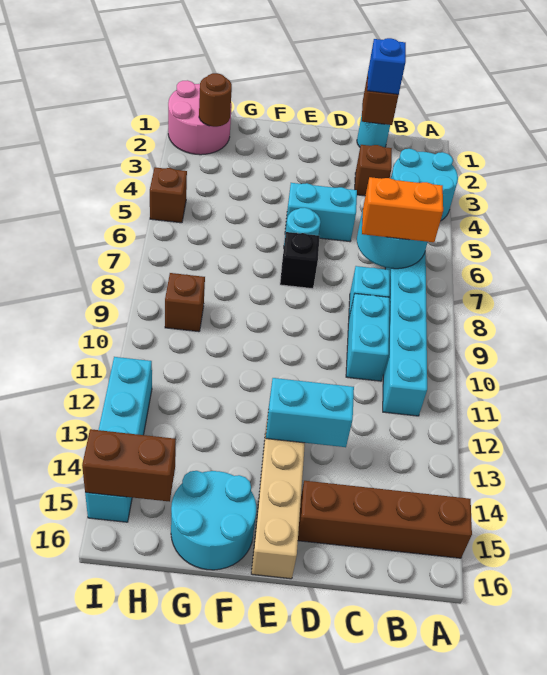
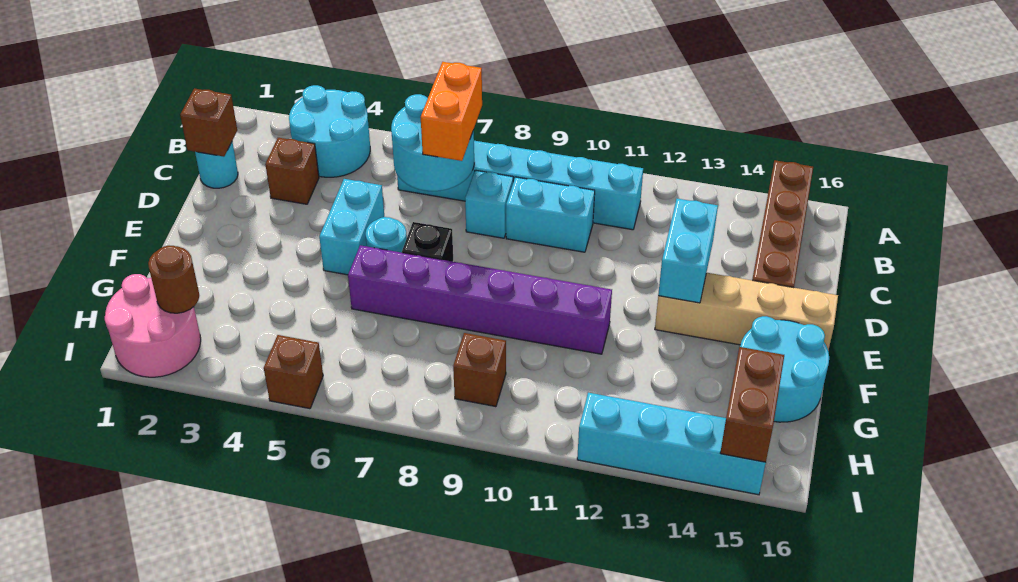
blue 1x1 brick [367,38,406,94] -> none
none -> purple 1x6 brick [348,245,612,354]

